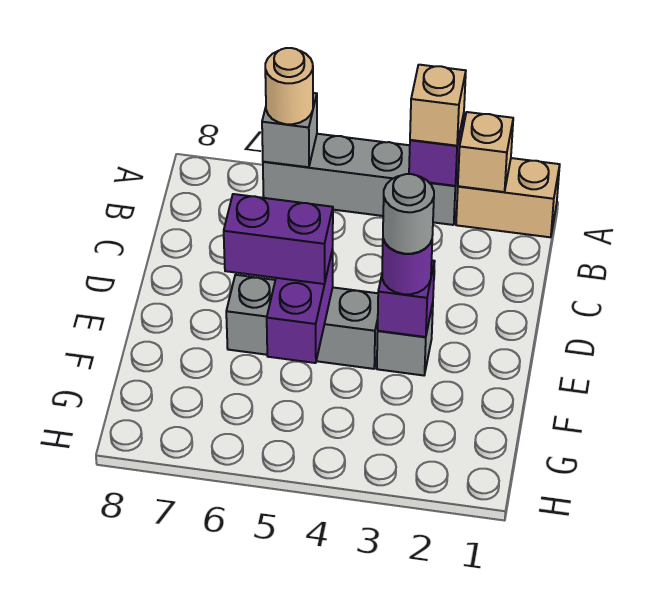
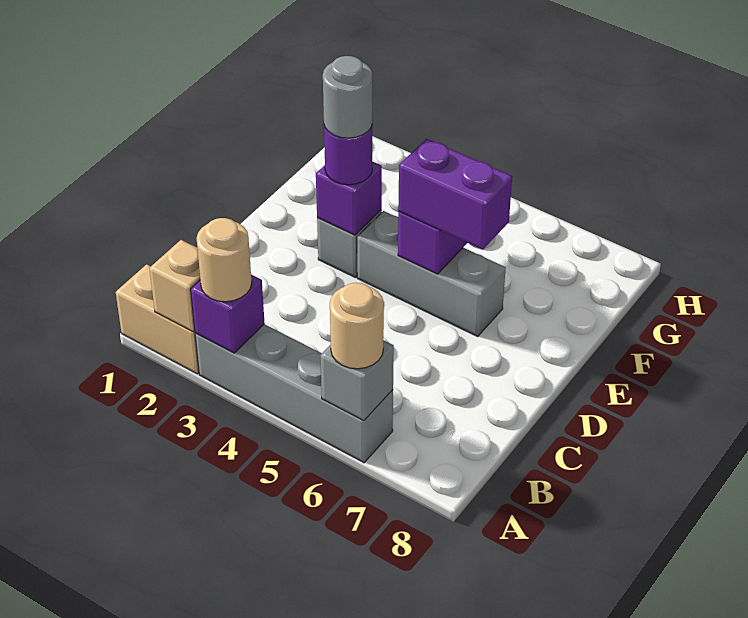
tan 1x1 brick [410,65,466,146] -> tan 1x1 round brick [196,218,252,302]

